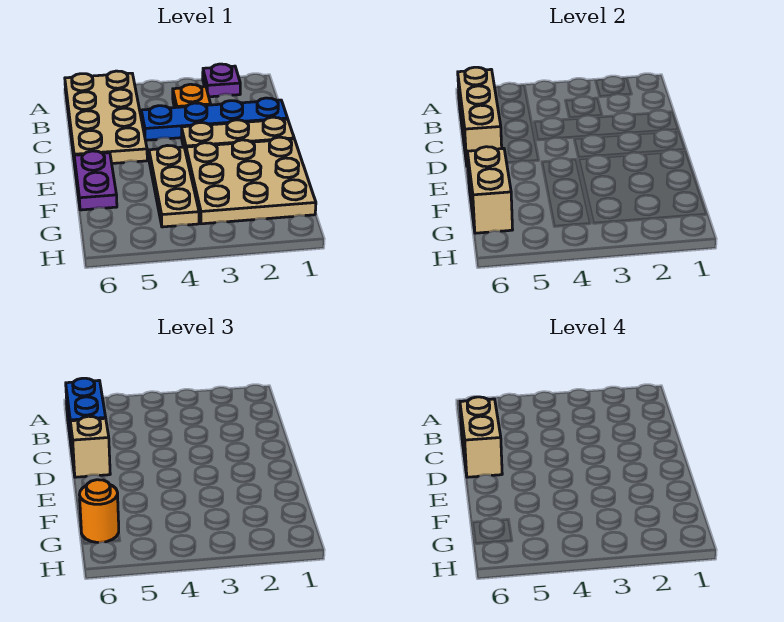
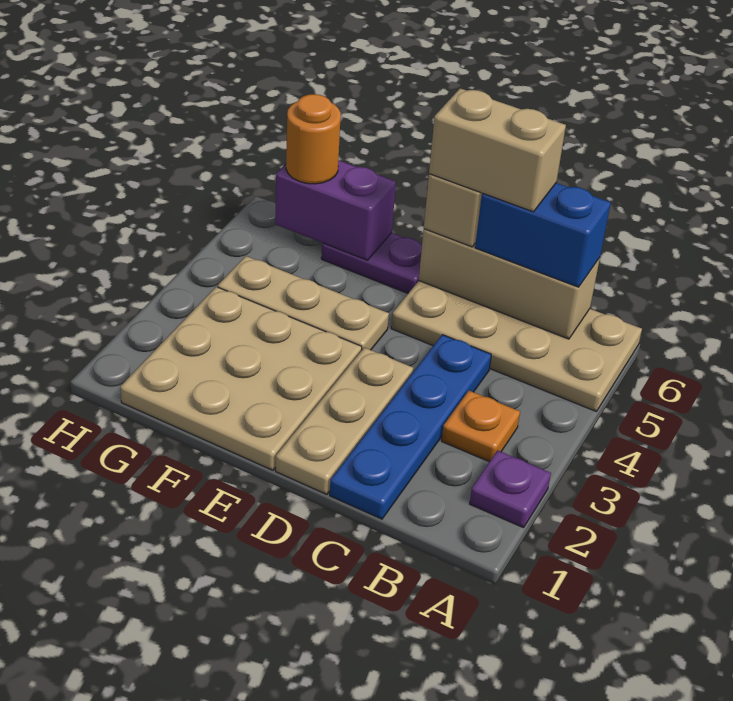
tan 1x2 brick [467,147,513,233] -> purple 1x2 brick [275,160,396,260]

